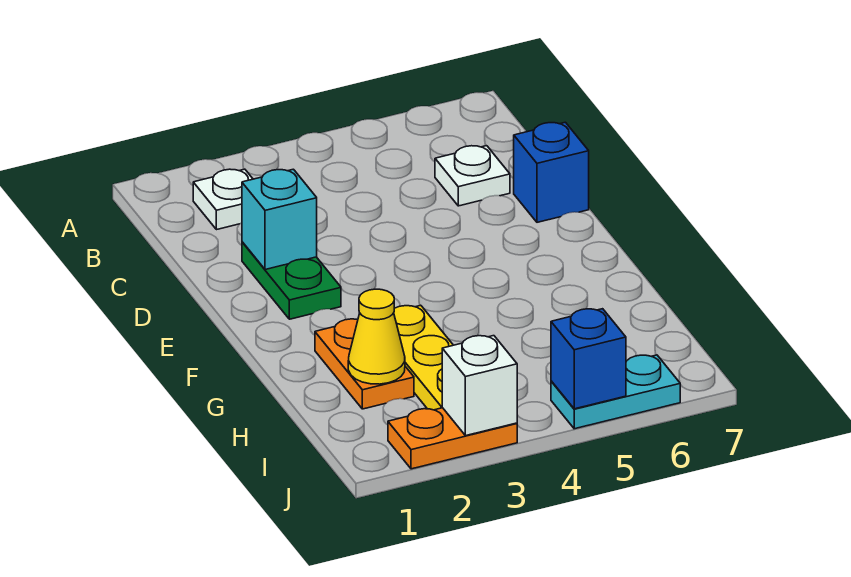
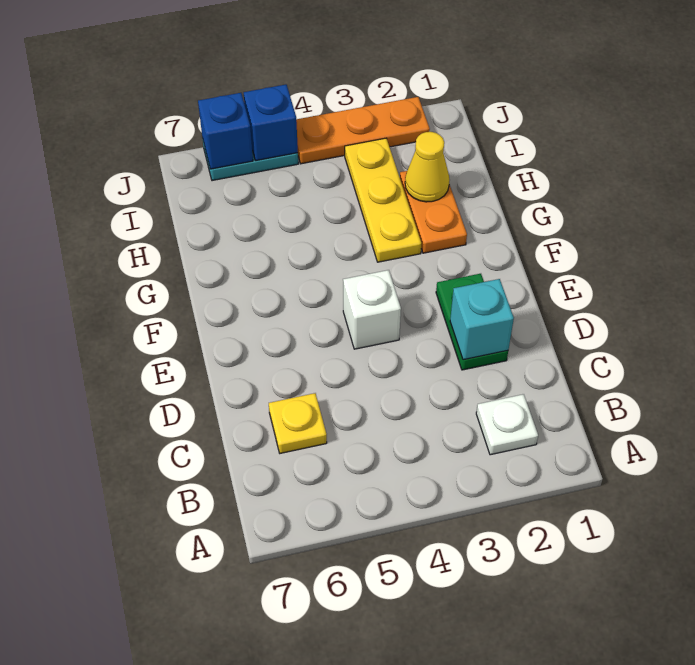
white 1x1 plate [435,146,510,206] -> yellow 1x1 plate [269,393,327,453]
blue 1x1 brick [514,122,589,222] -> blue 1x1 brick moved to [198,93,253,169]
orange 1x2 plate [388,408,517,469] -> orange 1x3 plate [296,97,430,164]
white 1x1 brick [442,336,517,436] -> white 1x1 brick moved to [343,270,401,349]

